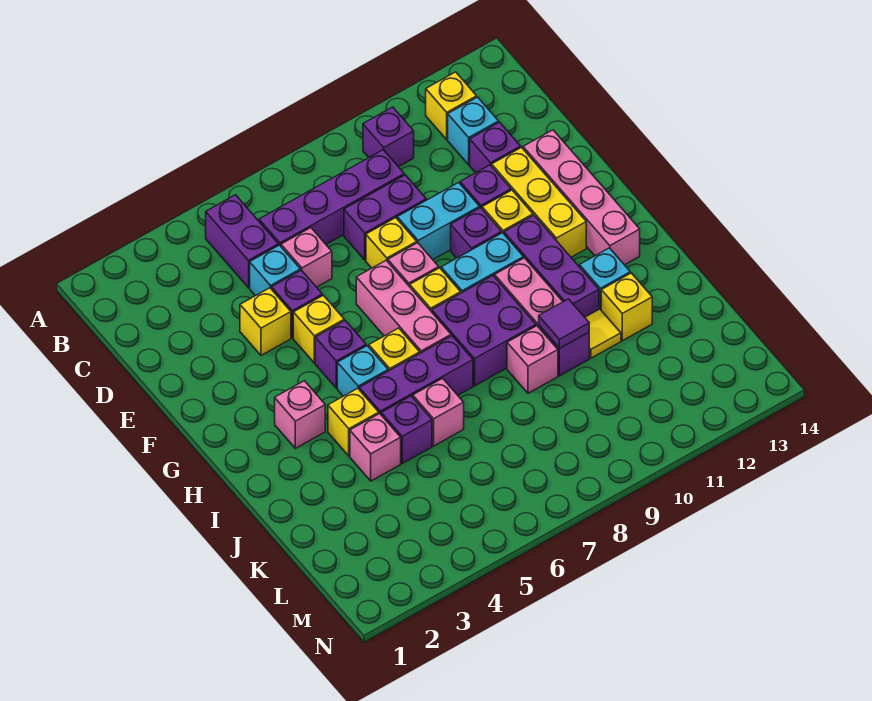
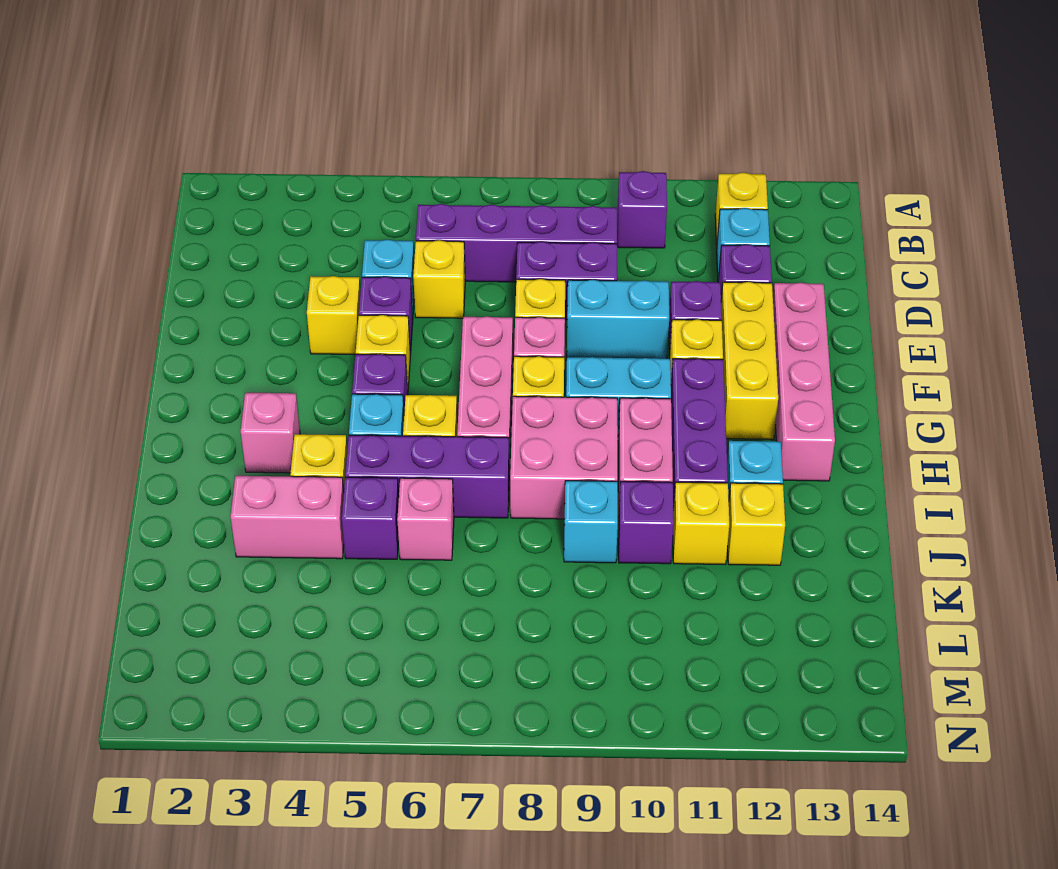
purple 1x2 brick [206,195,278,288] -> none
pink 1x1 brick [281,228,332,287] -> yellow 1x1 brick [413,240,465,318]
purple 1x1 brick [451,208,502,258] -> none
purple 2x2 brick [432,276,536,386] -> pink 2x2 brick [510,396,618,519]
pink 1x1 brick [350,414,401,481] -> pink 1x2 brick [231,476,344,559]
pink 1x1 brick [507,326,558,393] -> cyan 1x1 brick [564,481,618,563]
purple 1x1 tile [539,299,589,348] -> none
yellow 1x1 tile [585,309,621,358] -> yellow 1x1 brick [673,482,729,564]

